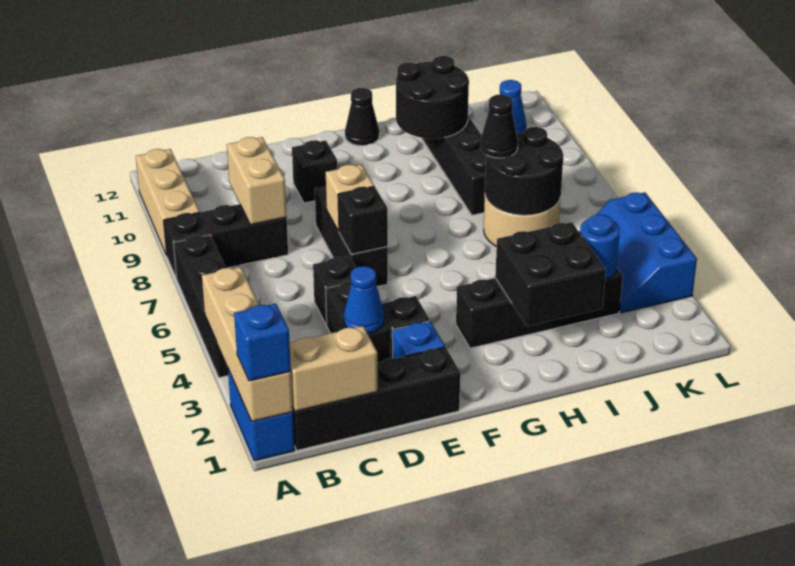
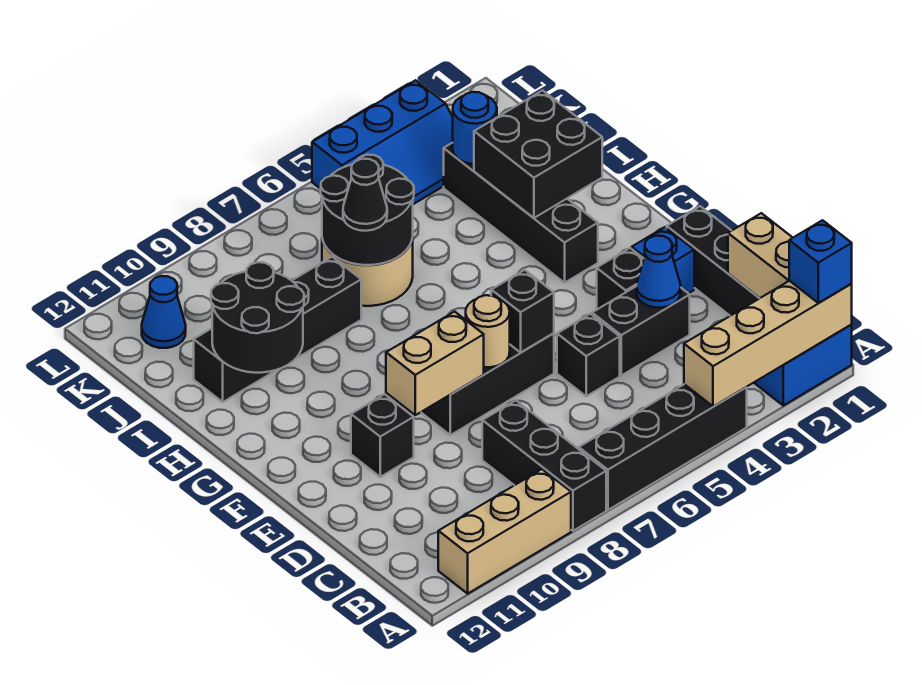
tan 1x2 brick [227,137,287,225] -> tan 1x2 brick moved to [386,312,484,415]
tan 1x1 brick [326,164,374,231] -> tan 1x1 round brick [466,295,510,367]
black 1x1 cone [345,88,379,146] -> none

